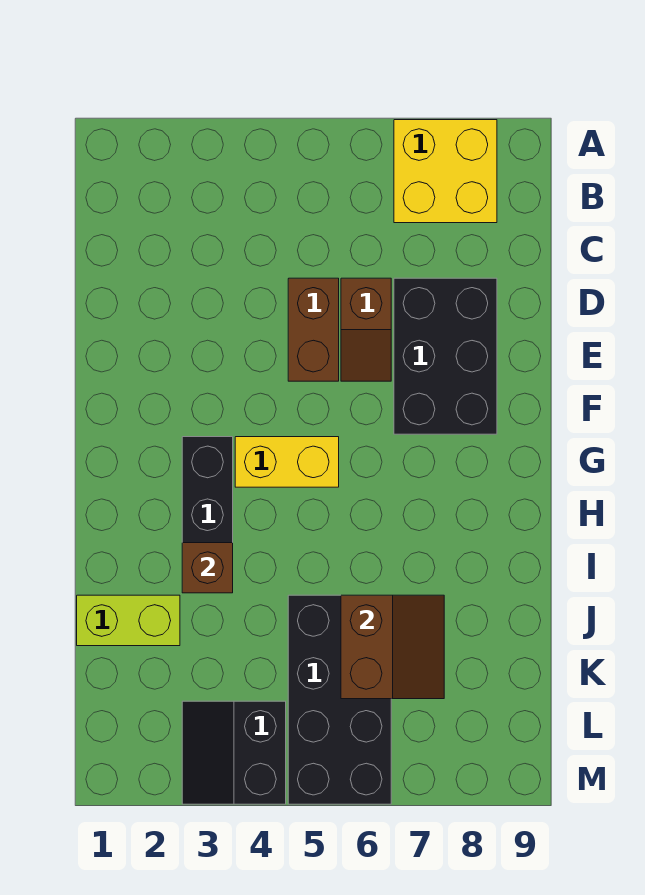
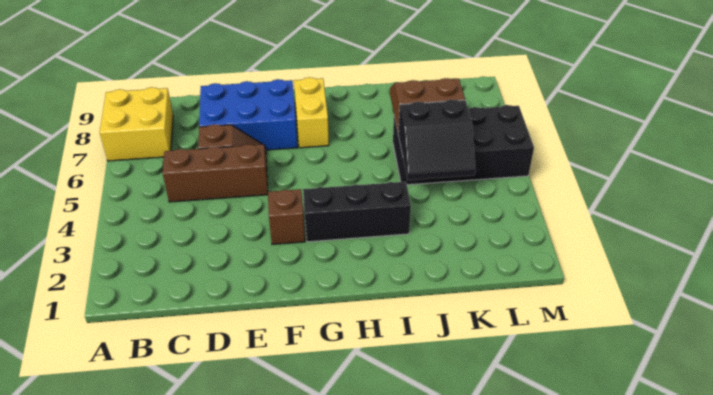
brown 1x2 brick [288,278,339,381] -> brown 1x3 brick [163,144,268,202]
black 2x3 brick [394,278,497,434] -> blue 2x3 brick [199,79,298,150]
yellow 1x2 brick [235,437,339,487] -> yellow 1x2 brick moved to [294,77,329,148]
brown 1x1 brick [182,543,233,593] -> brown 1x1 brick moved to [268,189,305,244]
lime 1x2 brick [77,595,180,646] -> none
black 2x2 slope [182,701,286,804] -> black 2x2 slope moved to [398,99,475,180]

